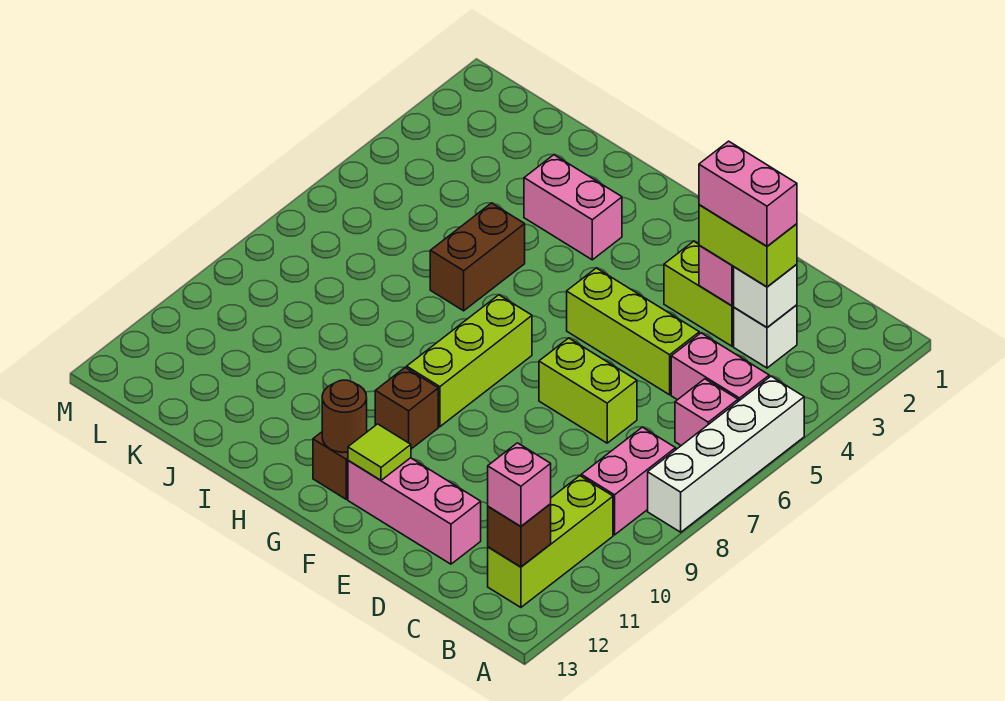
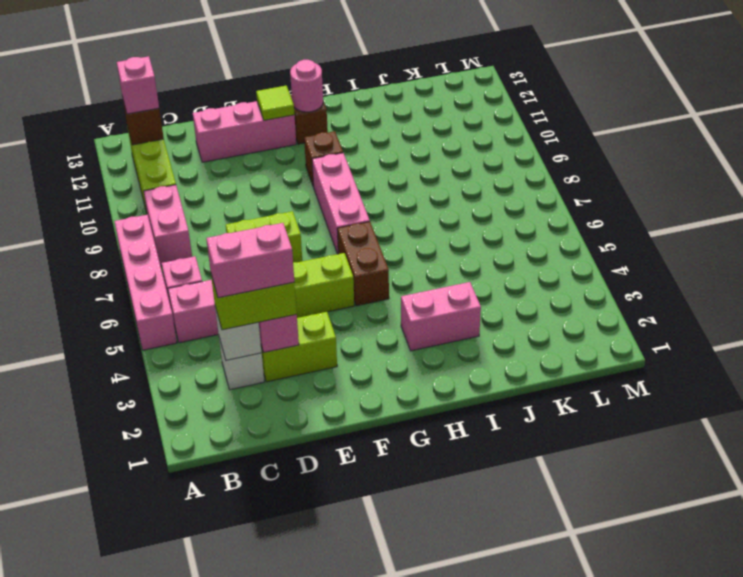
white 1x4 brick [648,376,804,532] -> pink 1x4 brick [114,215,177,350]
lime 1x3 brick [407,295,532,427] -> pink 1x3 brick [312,153,370,254]
brown 1x1 round brick [322,380,367,453] -> pink 1x1 round brick [290,60,323,112]
brown 1x2 brick [430,203,525,311] -> brown 1x2 brick moved to [337,222,389,306]

